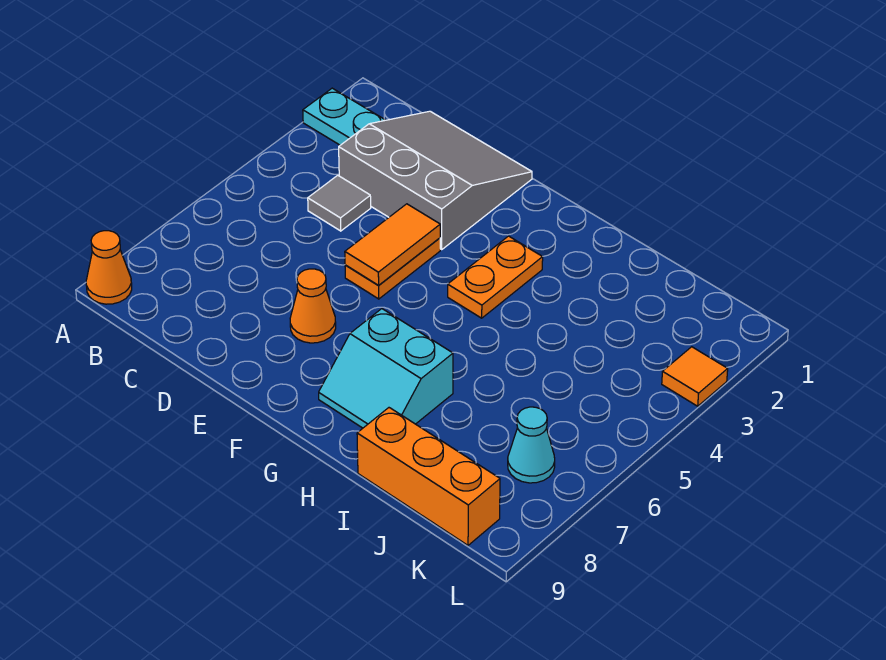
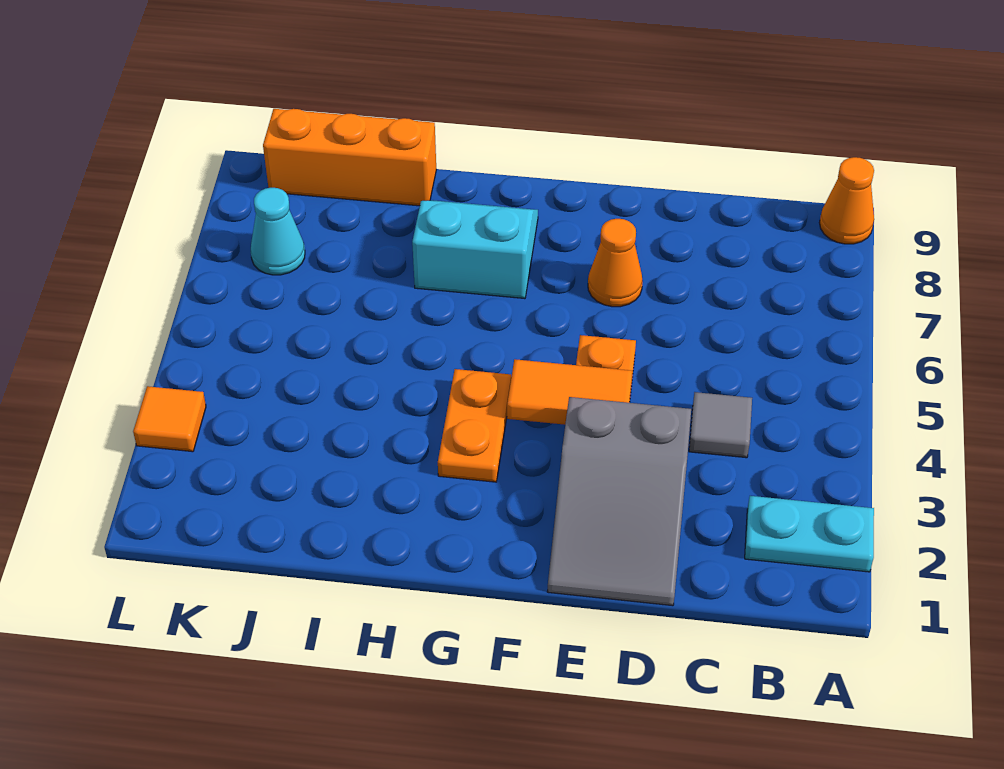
grey 3x3 slope [339,111,532,249] -> grey 2x3 slope [547,397,691,606]
orange 1x2 tile [345,204,440,285] -> orange 1x2 tile turned to [507,359,632,425]

